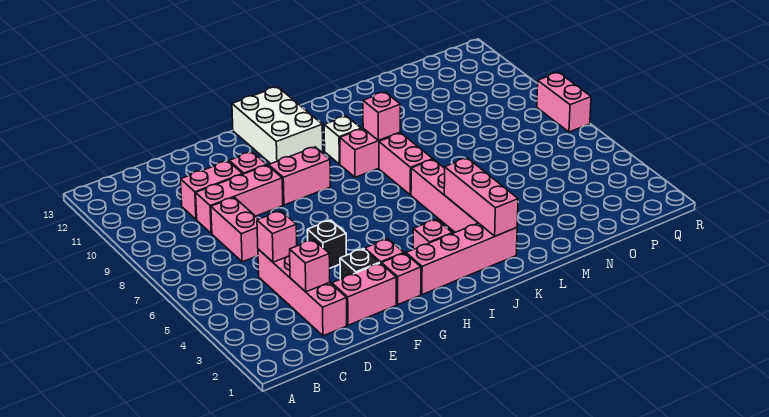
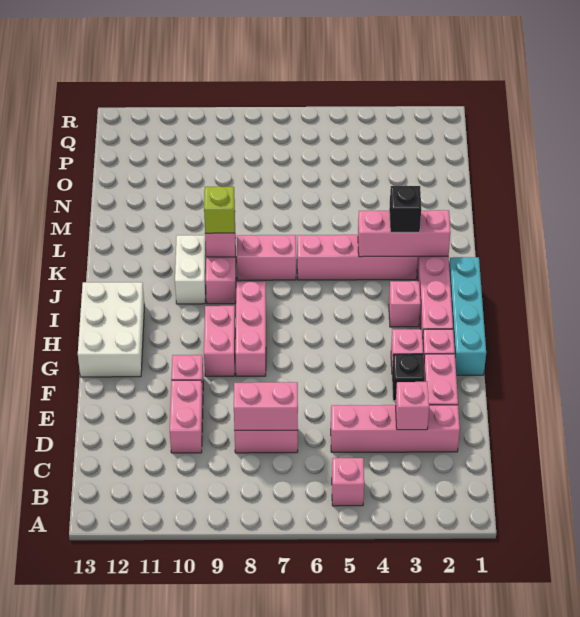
pink 1x1 brick [257,211,297,262] -> pink 1x1 brick moved to [332,458,364,506]
pink 1x3 brick [196,165,283,233] -> pink 1x3 brick moved to [235,282,266,376]
black 1x1 brick [307,220,346,268] -> black 1x1 brick moved to [389,186,421,232]
none -> cyan 1x4 brick [449,257,486,375]
white 2x3 brick [232,87,323,164] -> white 2x3 brick turned to [78,282,144,377]
white 1x1 brick [324,116,361,164] -> white 1x2 brick [175,235,206,304]
none -> lime 1x1 brick [204,186,235,233]
pink 1x2 brick [537,72,591,132] -> pink 1x2 brick moved to [234,382,298,430]

